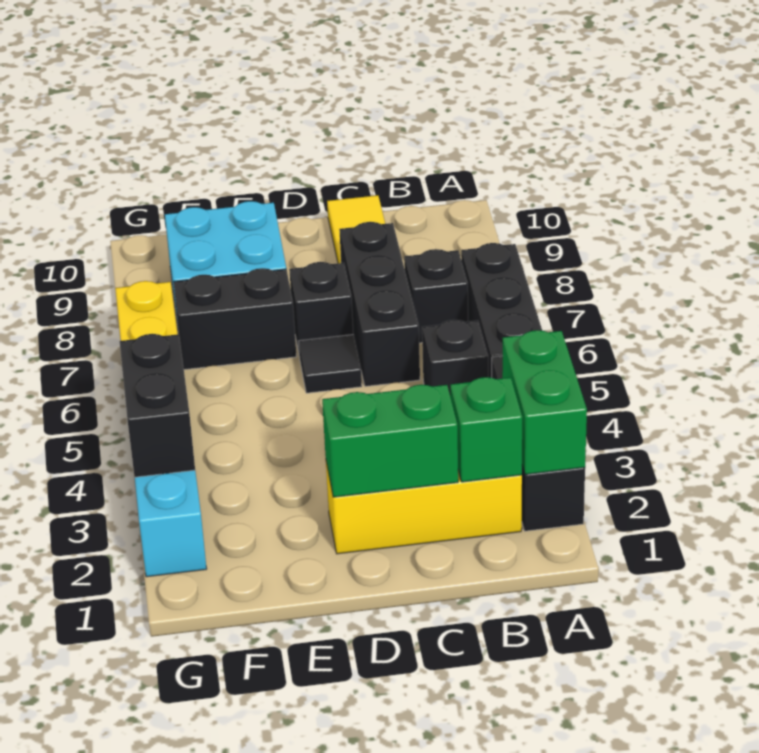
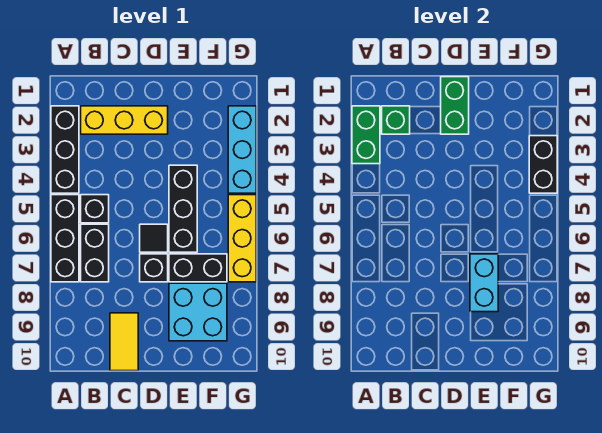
black 1x1 brick [404,249,468,343] -> black 1x2 brick [81,224,109,282]
green 1x2 brick [322,385,458,497] -> green 1x2 brick turned to [441,77,469,134]
black 1x3 brick [339,222,420,386] -> black 1x3 brick moved to [169,165,197,252]
none -> cyan 1x2 brick [470,254,498,312]

